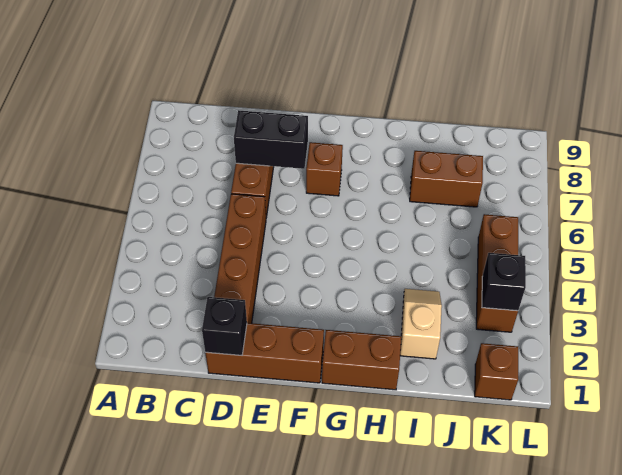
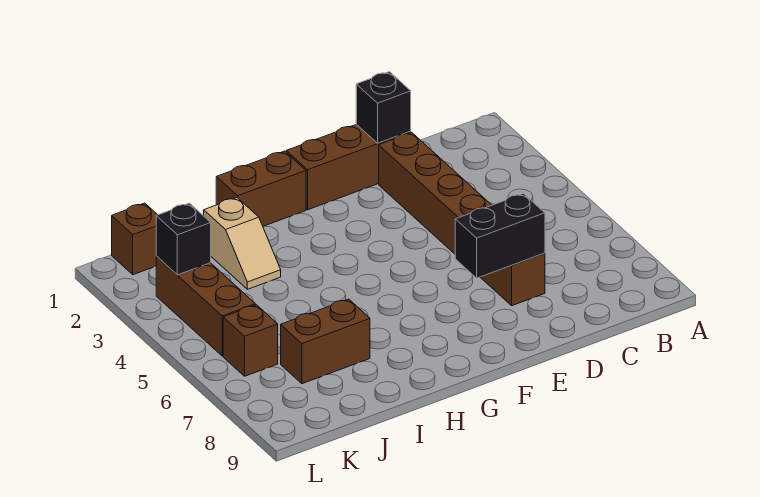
brown 1x1 brick [306,142,343,196] -> brown 1x1 brick moved to [223,305,278,376]

